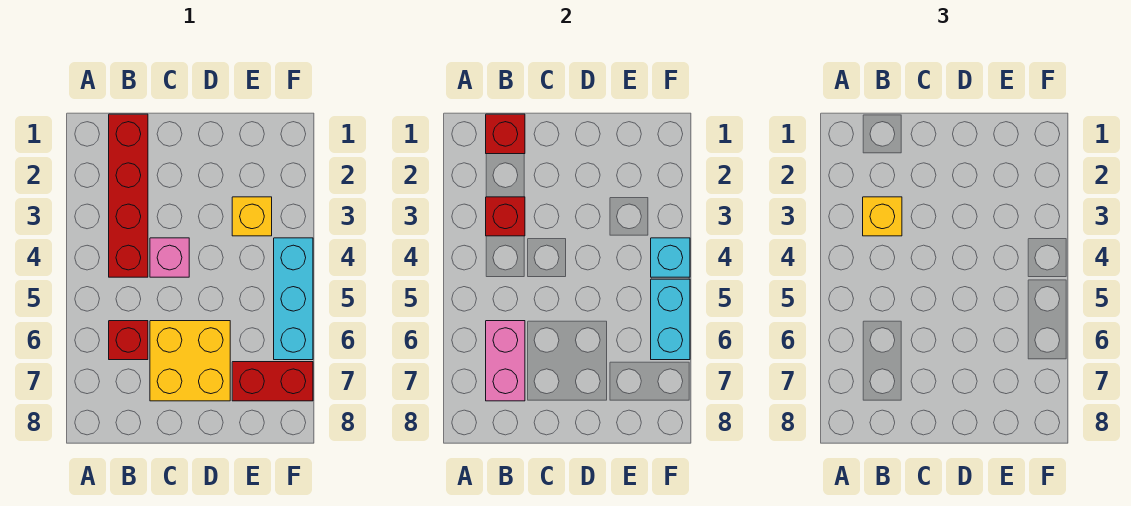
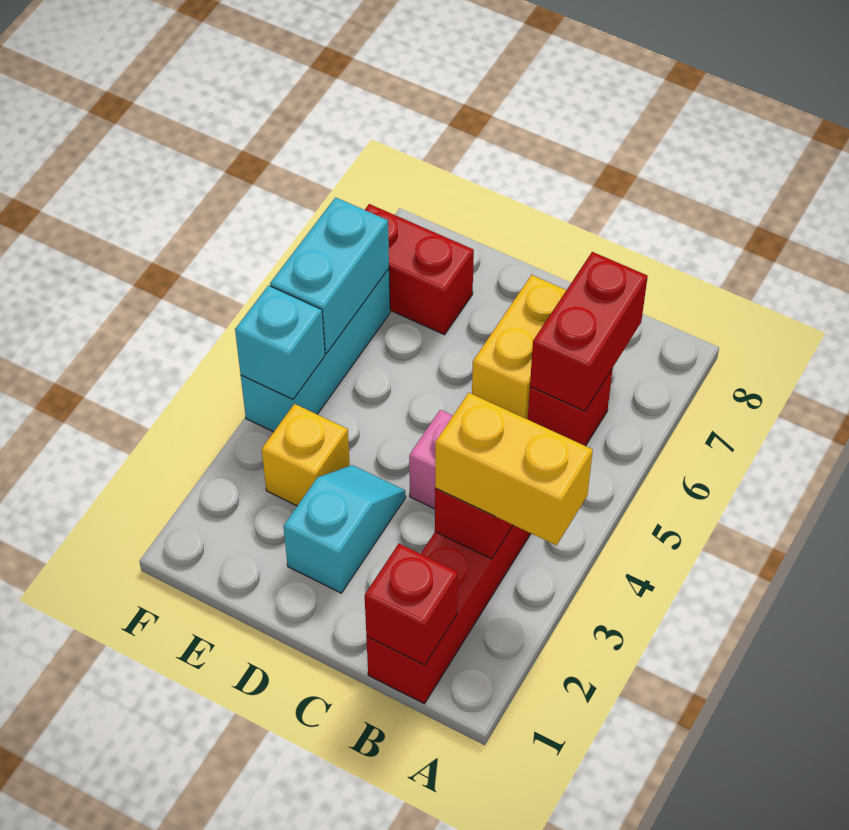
yellow 1x1 brick [863,197,902,236] -> yellow 1x2 brick [435,393,593,545]
pink 1x2 brick [486,321,525,401] -> red 1x2 brick [530,252,648,411]
yellow 2x2 brick [150,321,230,401] -> yellow 1x2 brick [472,275,566,419]
none -> cyan 1x2 slope [284,465,406,593]

